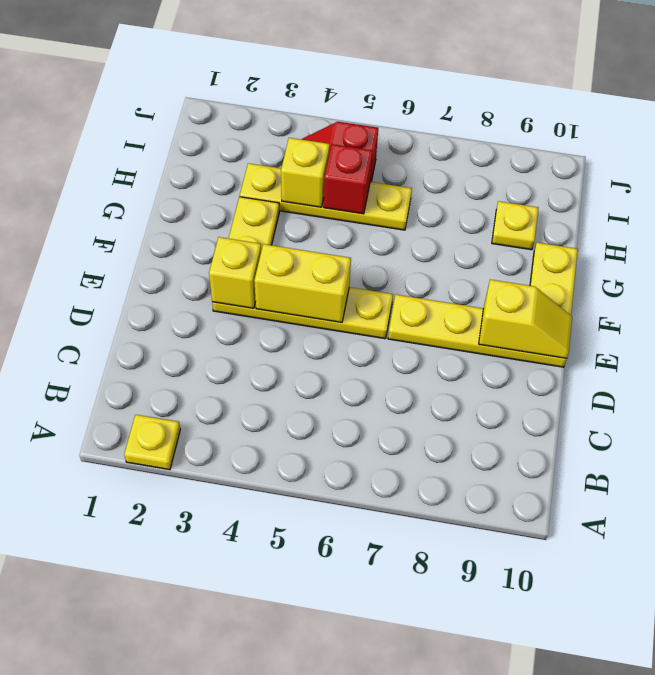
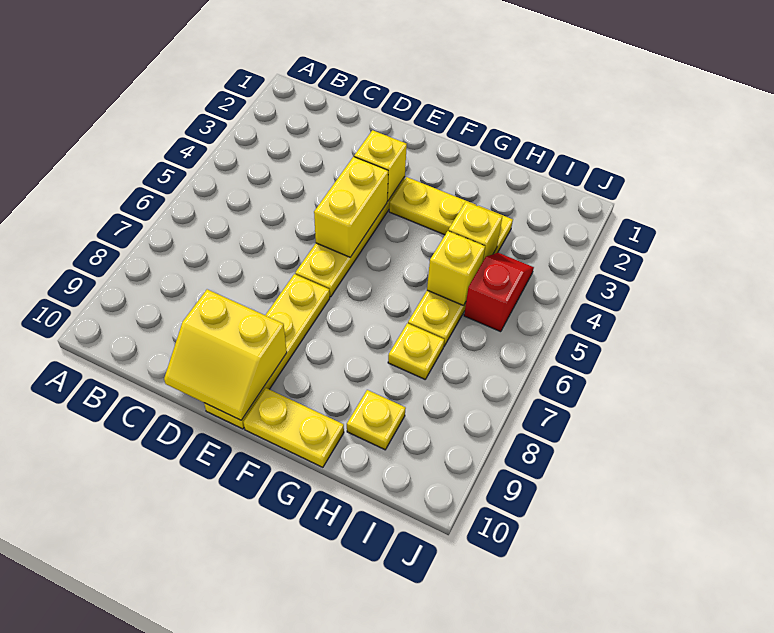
yellow 1x1 plate [124,415,180,470] -> yellow 1x1 plate moved to [388,323,444,379]
yellow 1x2 slope [479,280,572,358] -> yellow 2x2 slope [164,289,287,420]
red 1x1 brick [324,144,372,214] -> yellow 1x1 brick [427,231,485,306]

